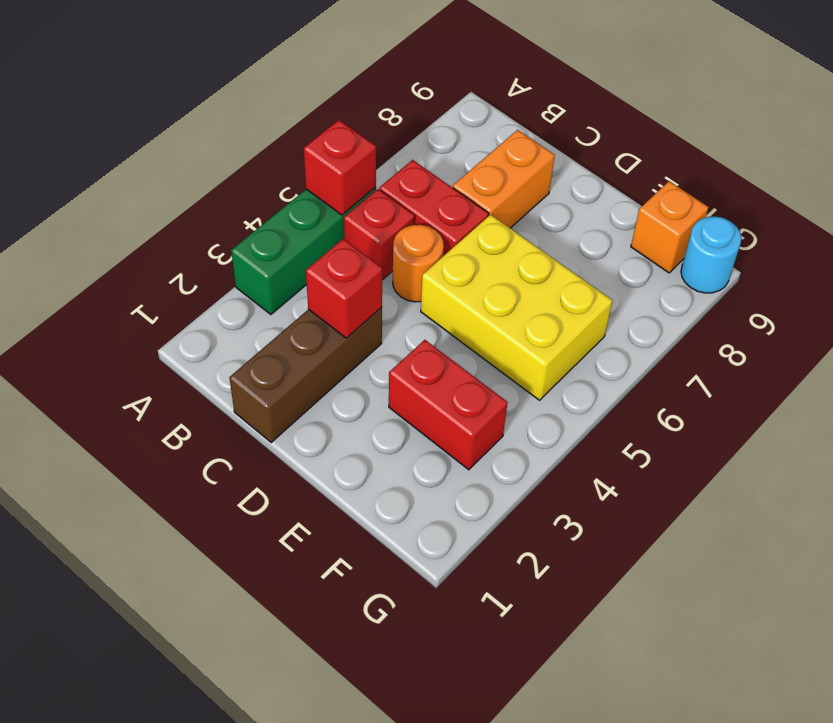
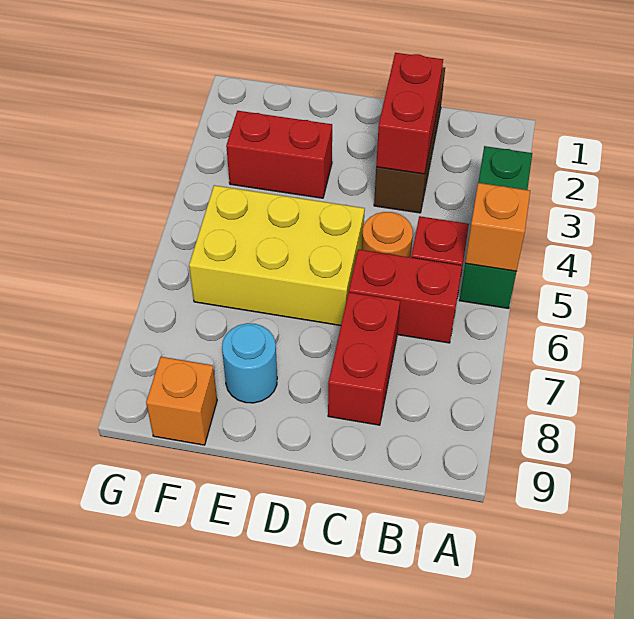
red 1x1 brick [304,120,376,215] -> orange 1x1 brick [465,183,530,271]
red 1x1 brick [306,239,382,338] -> red 1x2 brick [376,53,443,174]
orange 1x2 brick [453,130,555,228] -> red 1x2 brick [328,292,400,425]
cyan 1x1 round brick [681,217,741,293] -> cyan 1x1 round brick moved to [222,323,277,403]

